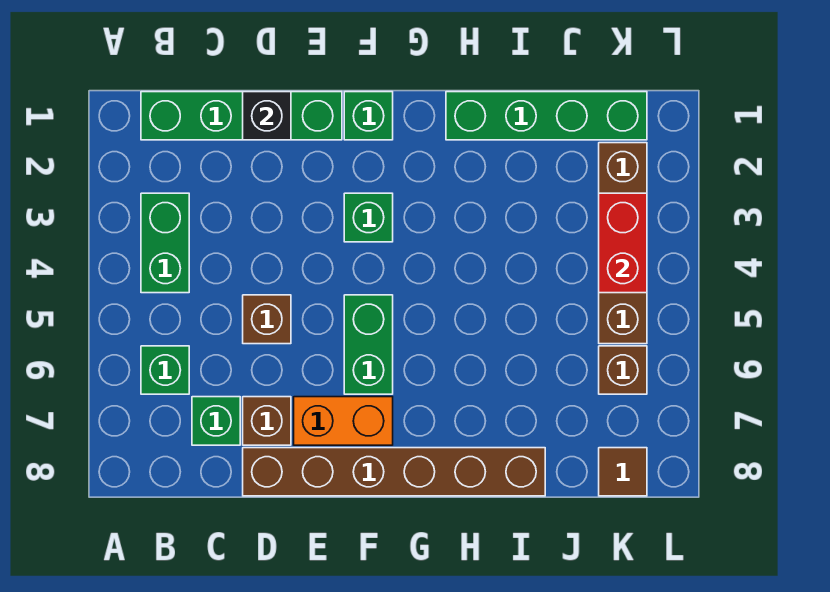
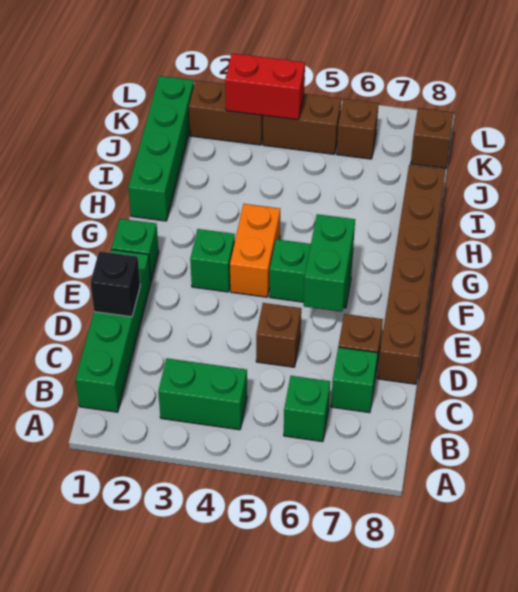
none -> green 1x2 brick [304,214,355,312]
orange 1x2 brick [294,397,393,445] -> orange 1x2 brick moved to [230,204,280,297]
brown 1x1 tile [599,448,647,496] -> brown 1x1 brick [411,108,454,169]

